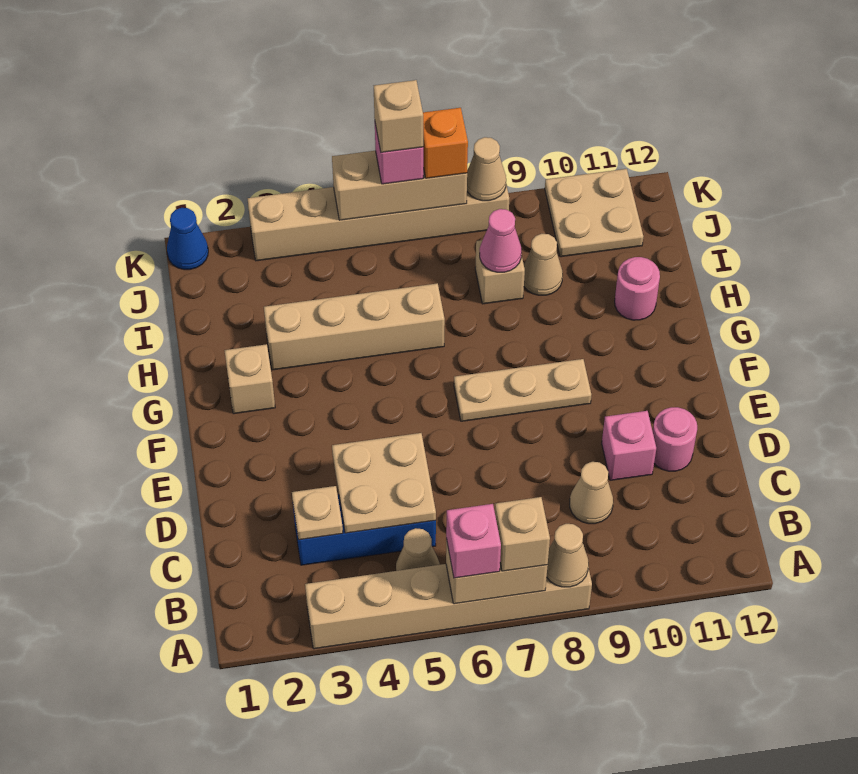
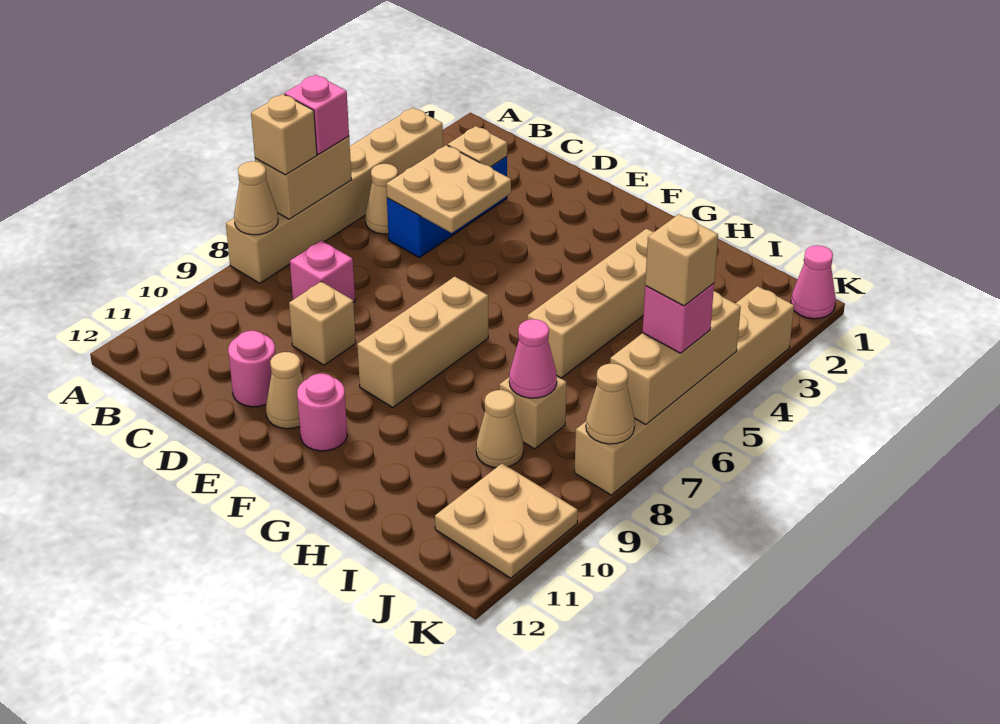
tan 1x1 cone [570,462,613,524] -> tan 1x1 cone moved to [266,352,304,429]
pink 1x1 brick [602,411,656,480] -> pink 1x1 brick moved to [290,241,355,302]
tan 1x3 plate [454,359,591,421] -> tan 1x3 brick [357,277,488,407]
tan 1x1 brick [224,344,275,414] -> tan 1x1 brick moved to [289,282,356,365]
pink 1x1 round brick [615,257,660,320] -> pink 1x1 round brick moved to [297,374,347,451]
blue 1x1 cone [167,208,208,270] -> pink 1x1 cone [791,245,836,319]
orange 1x1 brick [423,108,468,178] -> none

